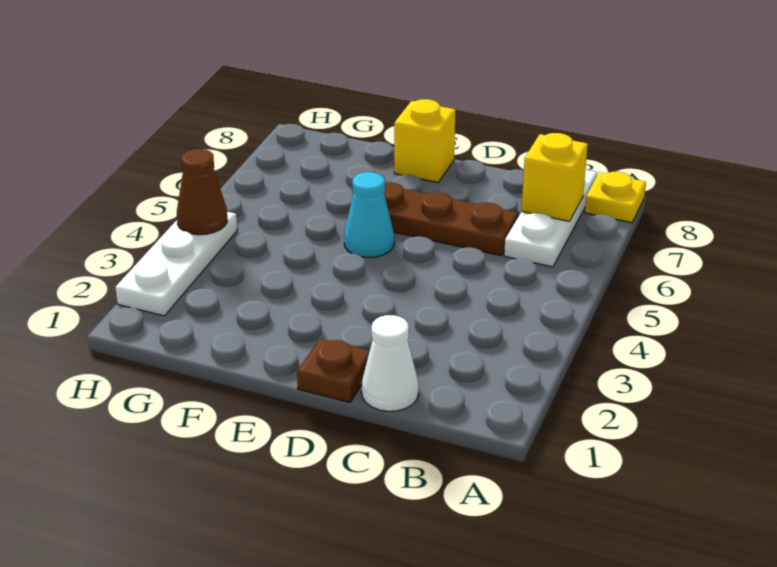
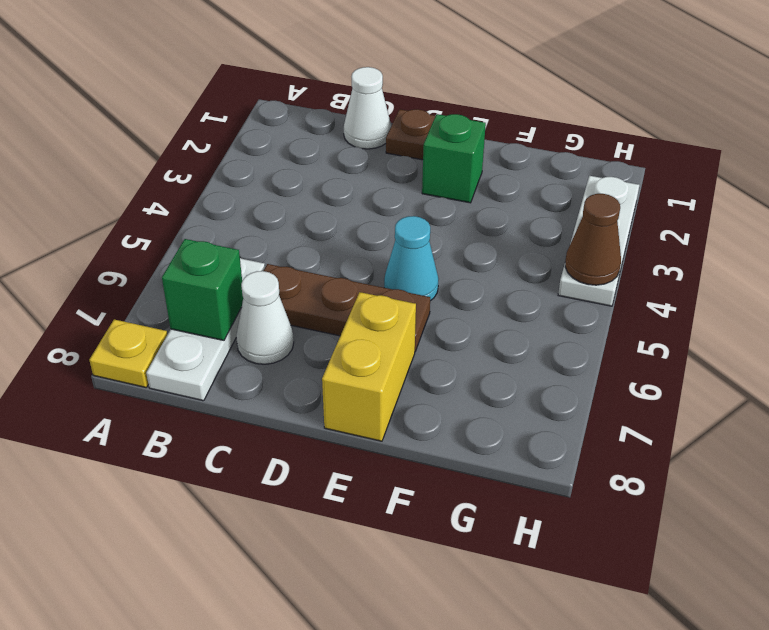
yellow 1x1 brick [521,133,588,221] -> green 1x1 brick [162,239,243,340]
none -> white 1x1 cone [236,271,294,364]
none -> green 1x1 brick [422,114,486,203]
yellow 1x1 brick [394,99,456,183] -> yellow 1x2 brick [322,292,416,441]

